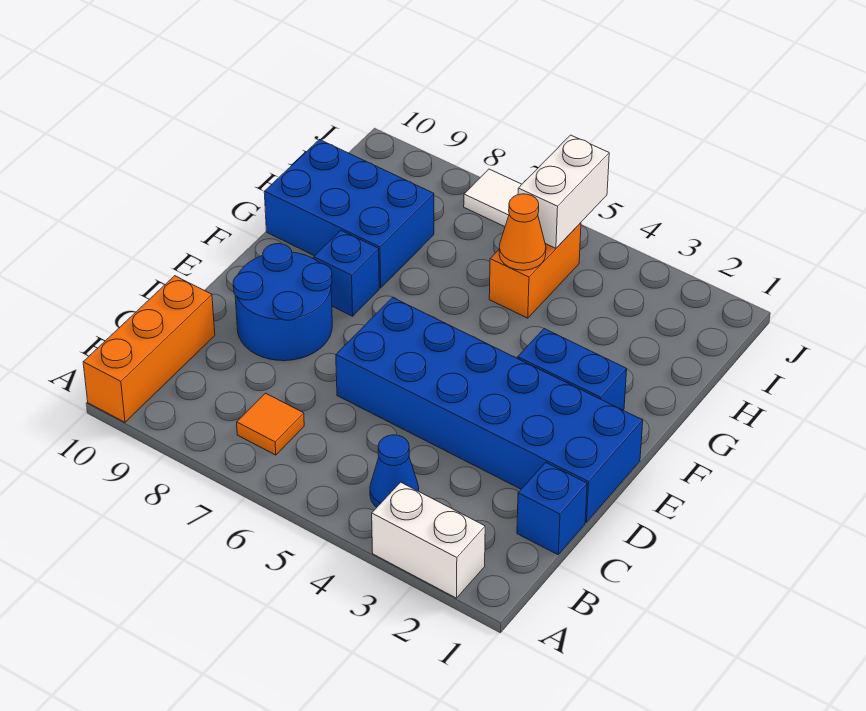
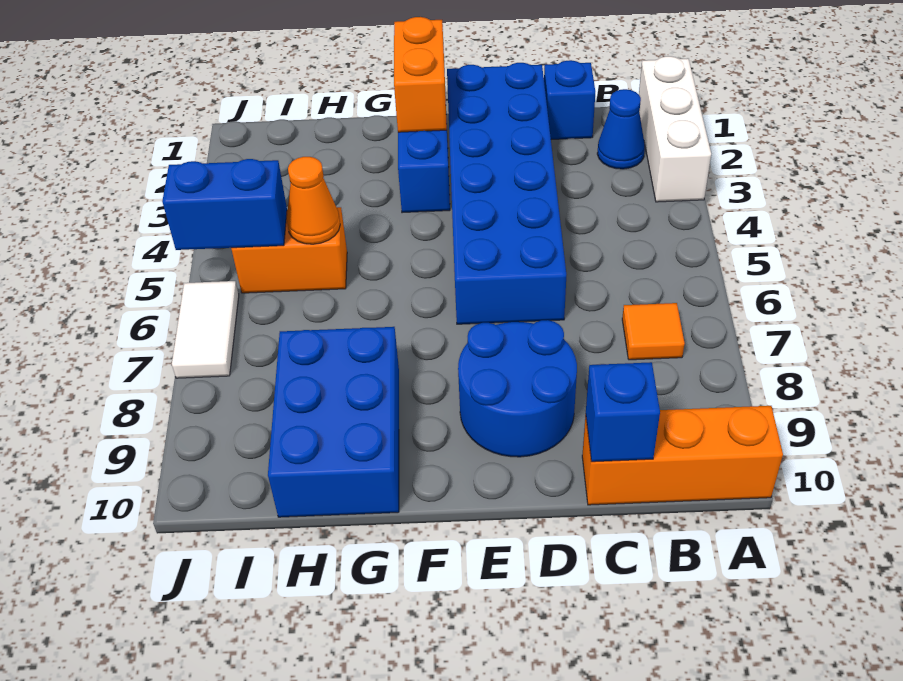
white 1x2 brick [372,482,485,598] -> white 1x3 brick [639,56,711,202]
blue 1x1 cone [370,435,419,507] -> blue 1x1 cone moved to [597,89,645,169]
none -> orange 1x2 brick [394,17,447,132]
blue 1x1 brick [313,230,379,316] -> blue 1x1 brick moved to [586,362,660,462]
white 1x2 brick [518,135,609,248] -> blue 1x2 brick [162,159,287,250]

